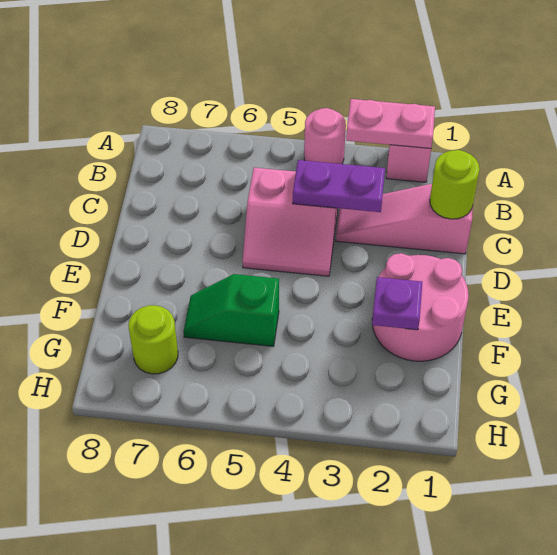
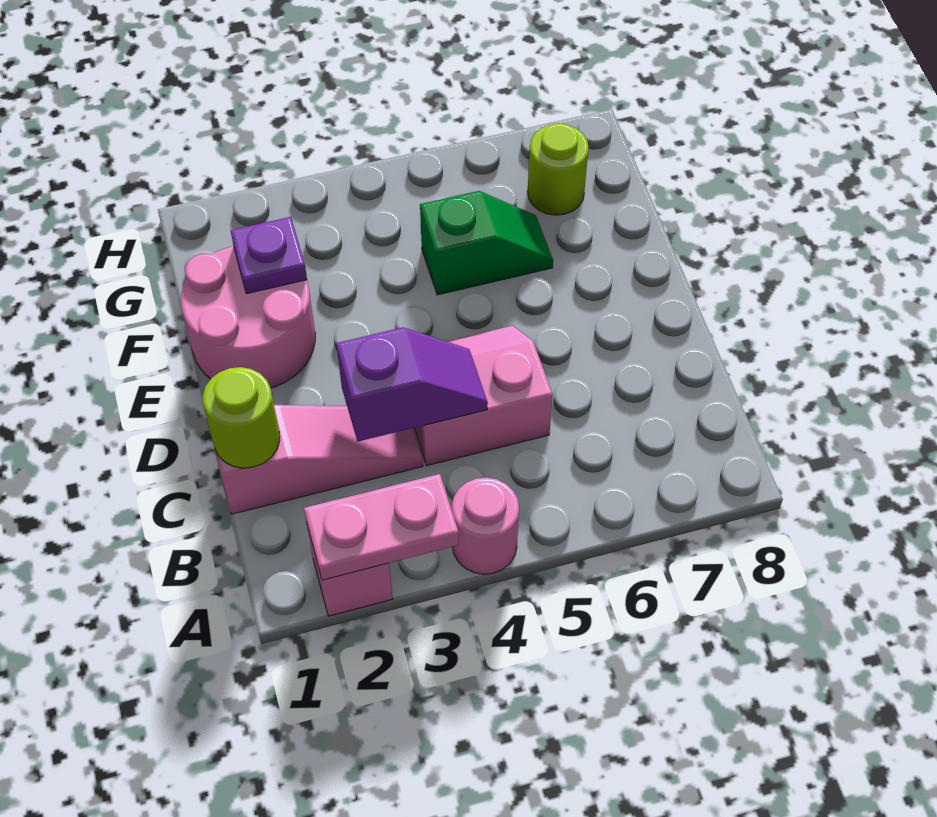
purple 1x2 plate [293,160,385,212] -> purple 1x2 slope [336,327,488,441]

